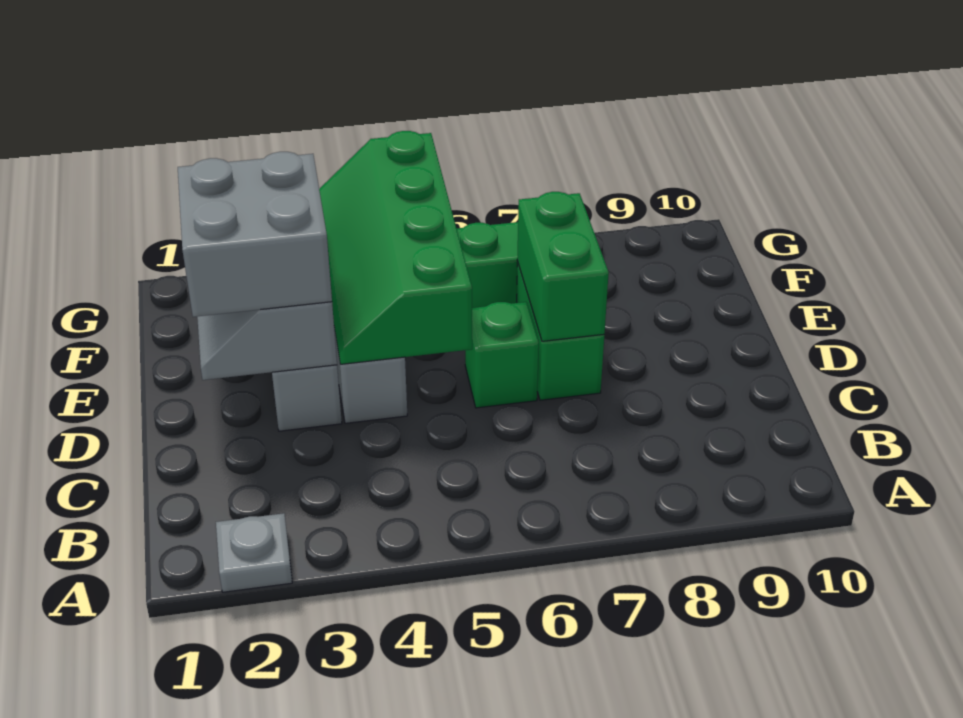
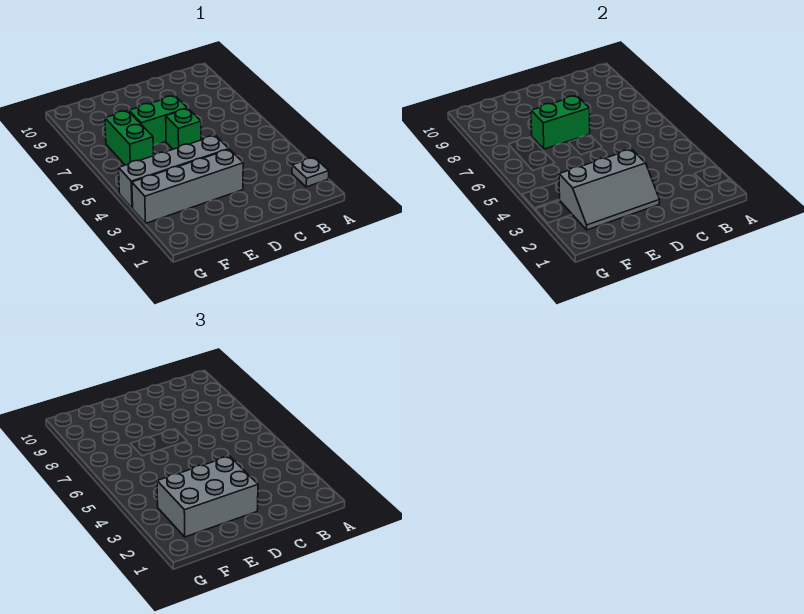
grey 2x2 brick [178,152,332,317] -> grey 2x3 brick [157,456,258,537]
green 2x4 slope [319,131,472,364] -> none

